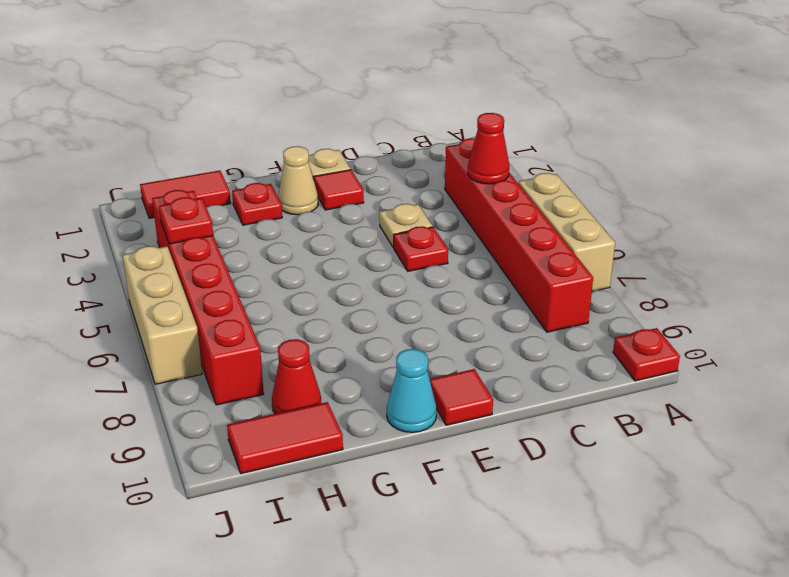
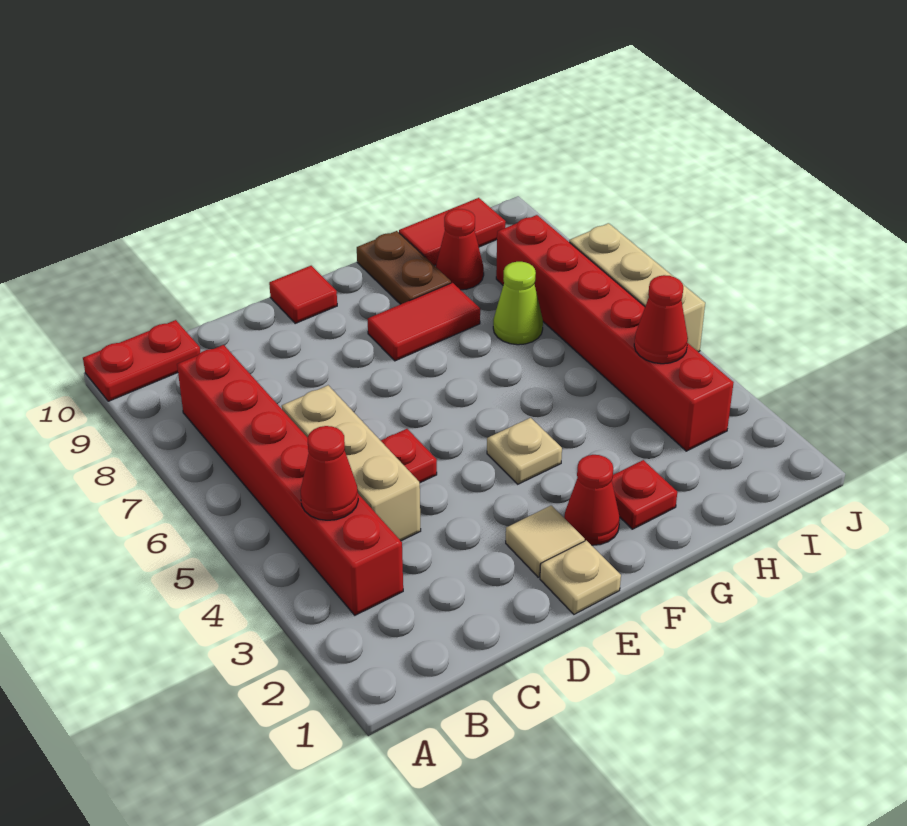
tan 1x3 brick [518,173,615,291] -> tan 1x3 brick moved to [282,385,421,541]
red 1x1 plate [613,328,680,381] -> red 1x2 plate [83,320,200,401]
tan 1x1 plate [379,204,433,247] -> tan 1x1 plate moved to [487,418,562,484]
red 1x1 tile [313,170,364,210] -> tan 1x1 tile [506,505,585,577]
tan 1x1 cone [278,146,318,215] -> red 1x1 cone [564,455,620,545]
cyan 1x1 cone [387,349,437,432] -> none
none -> brown 1x2 plate [357,231,451,304]
red 1x2 tile [140,170,231,218] -> red 1x2 tile moved to [368,283,480,361]
none -> lime 1x1 cone [493,262,543,345]
red 1x1 plate [159,197,213,244] -> red 1x1 cone [634,275,688,364]

